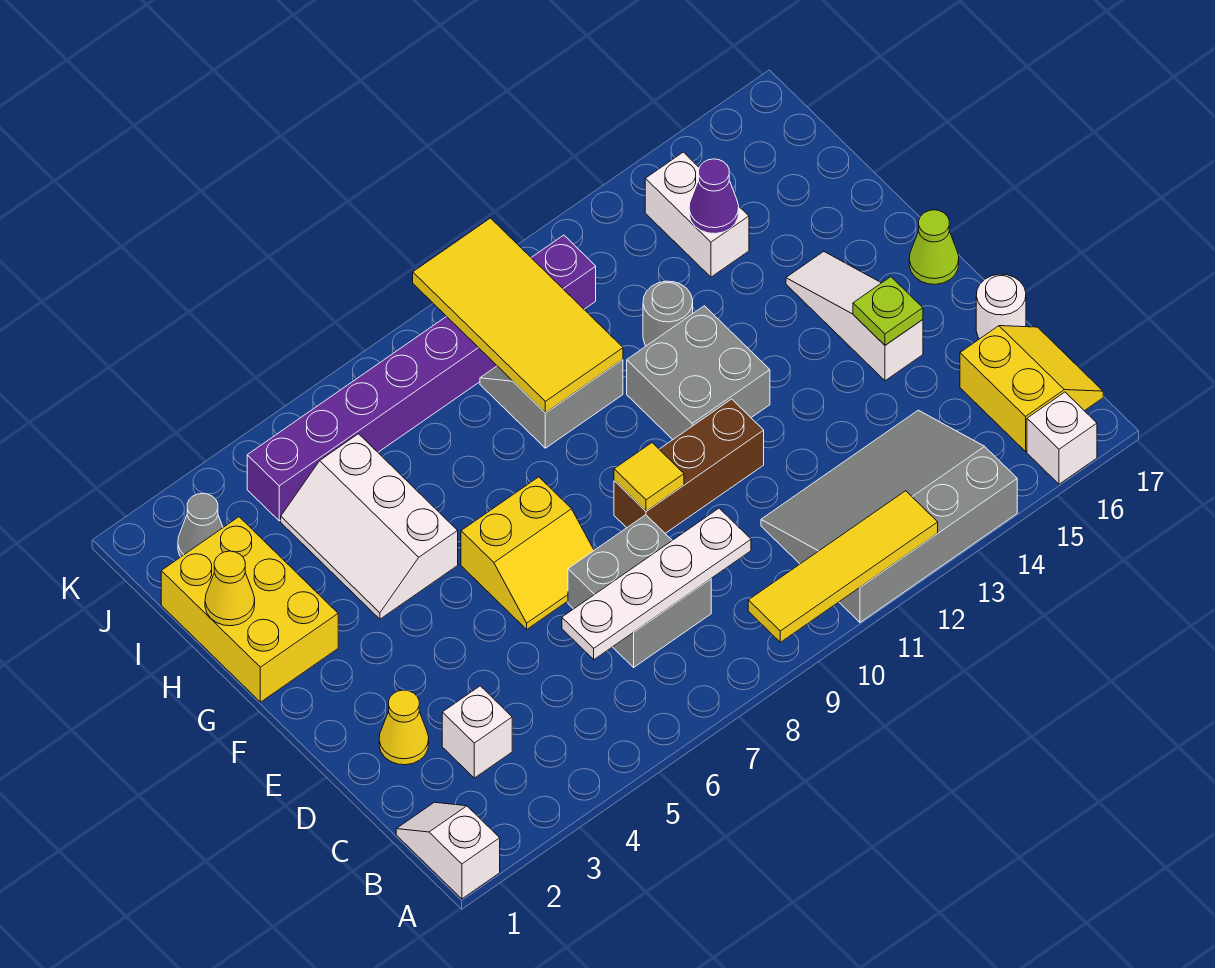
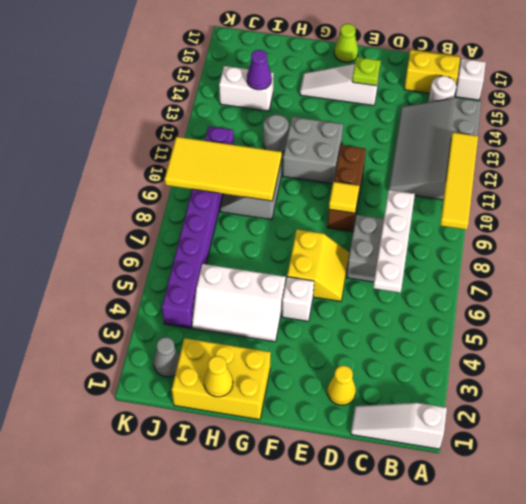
white 1x2 slope [396,802,500,899] -> white 1x3 slope [351,403,447,449]
white 1x1 brick [442,686,512,778] -> white 1x1 brick moved to [282,277,314,321]
white 1x1 round brick [976,274,1026,339] -> white 1x1 round brick moved to [428,76,456,102]

